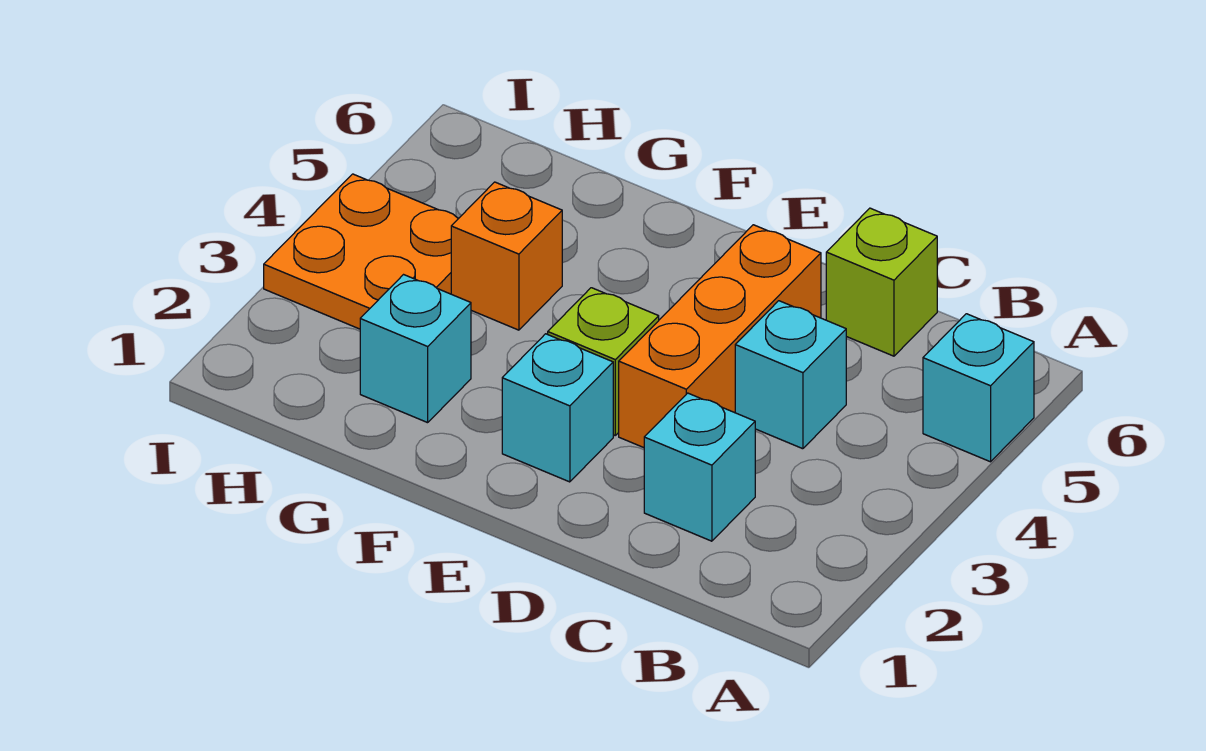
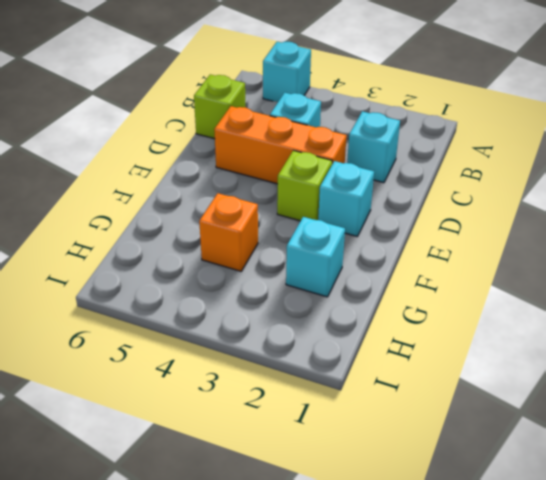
orange 2x2 plate [264,174,459,329] -> none

